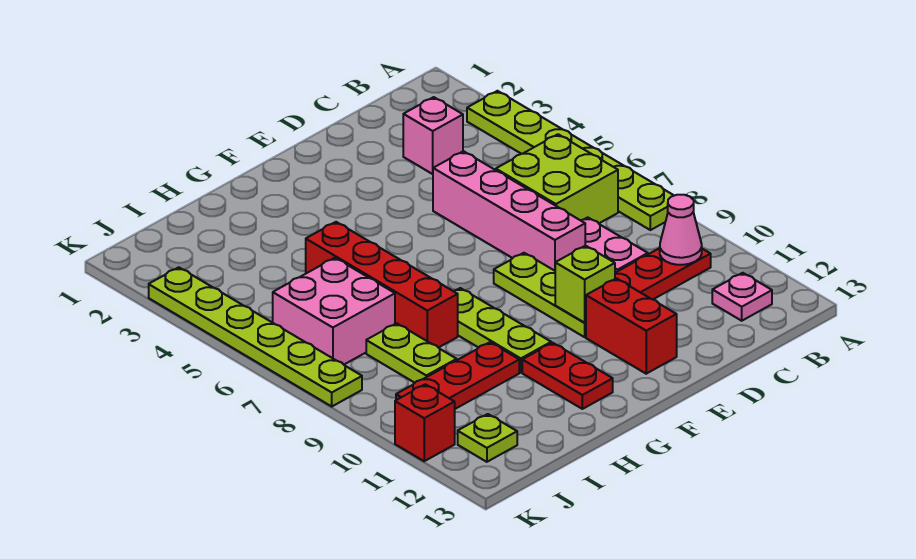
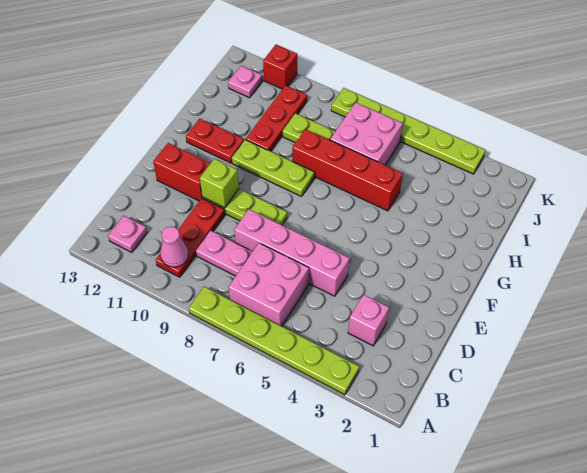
lime 2x2 brick [496,134,618,223] -> pink 2x2 brick [229,243,309,326]
lime 1x1 plate [458,414,517,462] -> pink 1x1 plate [228,66,262,98]

